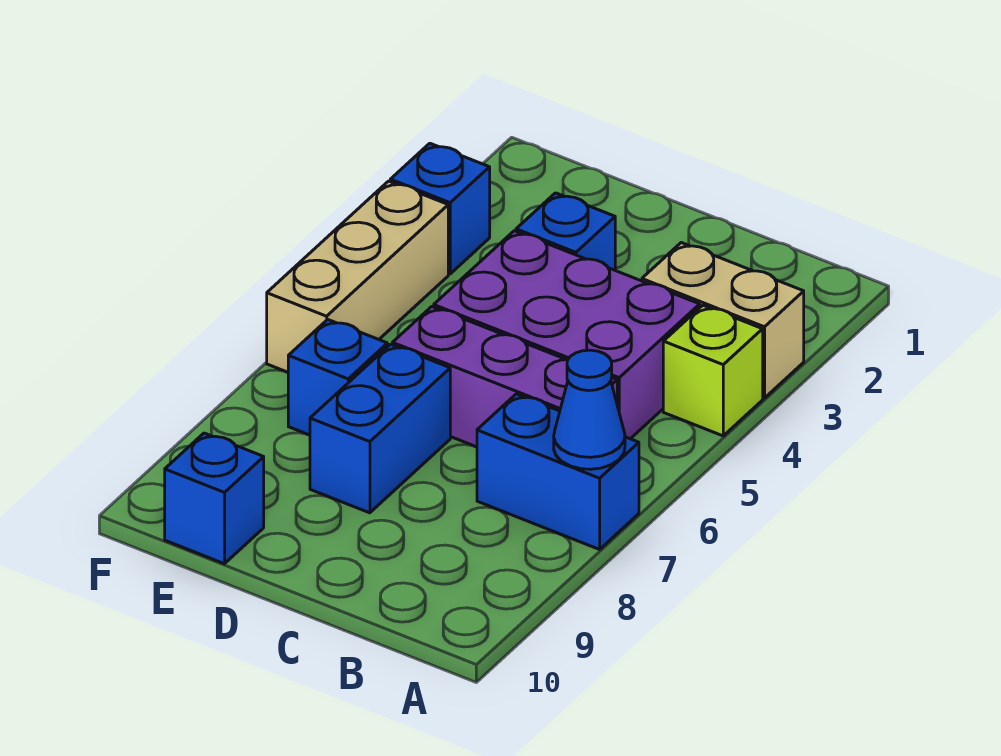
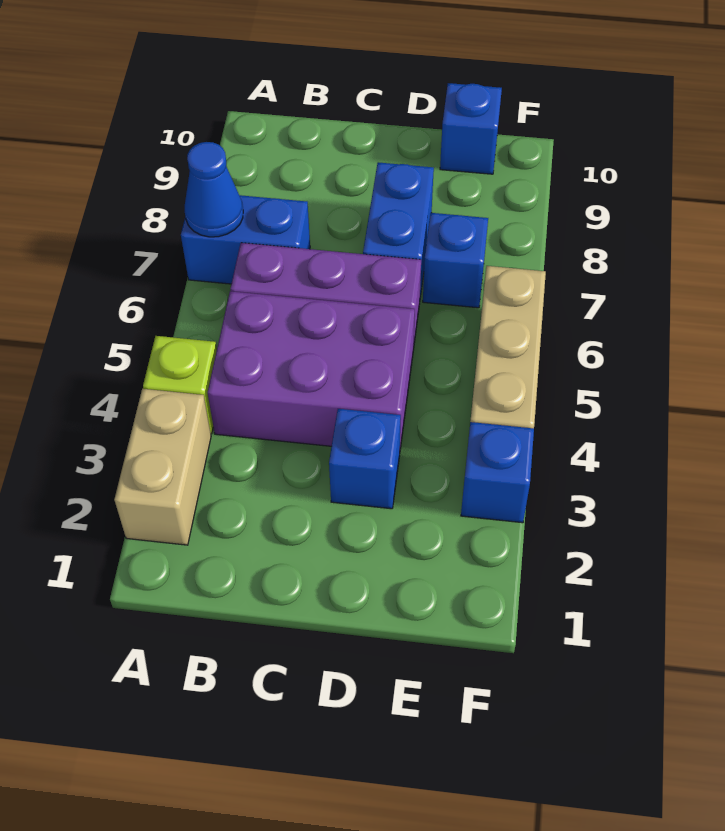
tan 1x2 brick [642,243,804,398] -> tan 1x2 brick turned to [114,389,211,545]

